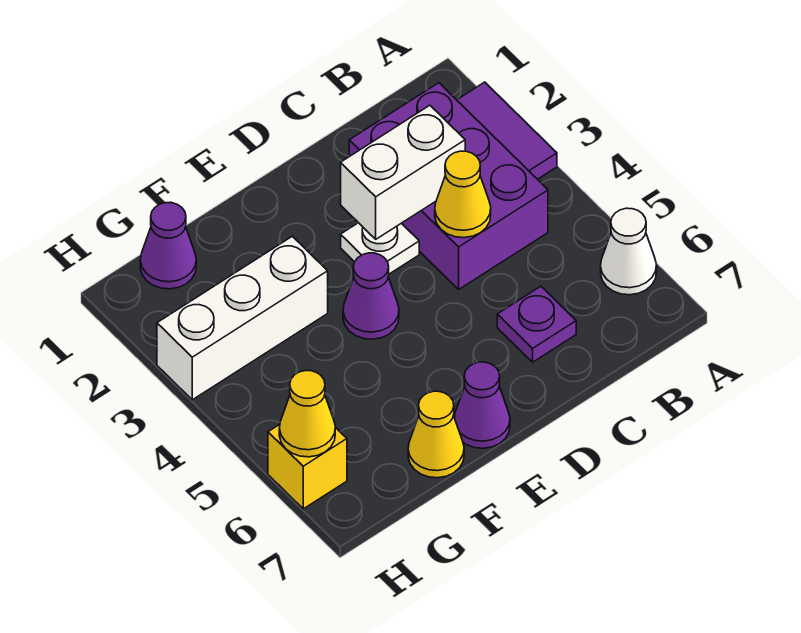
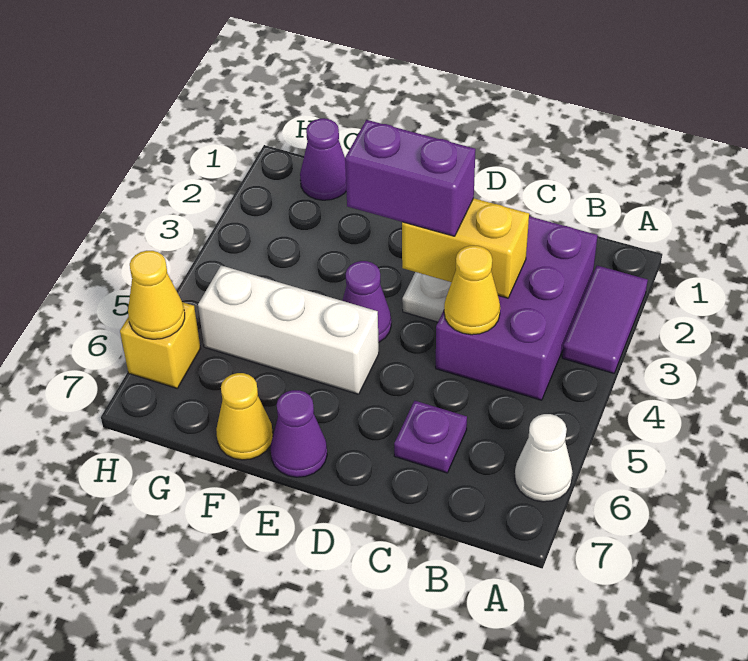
white 1x2 brick [341,105,465,239] -> yellow 1x2 brick [402,198,529,298]
none -> purple 1x2 brick [345,120,476,236]
white 1x3 brick [157,236,328,400] -> white 1x3 brick moved to [198,265,379,394]

